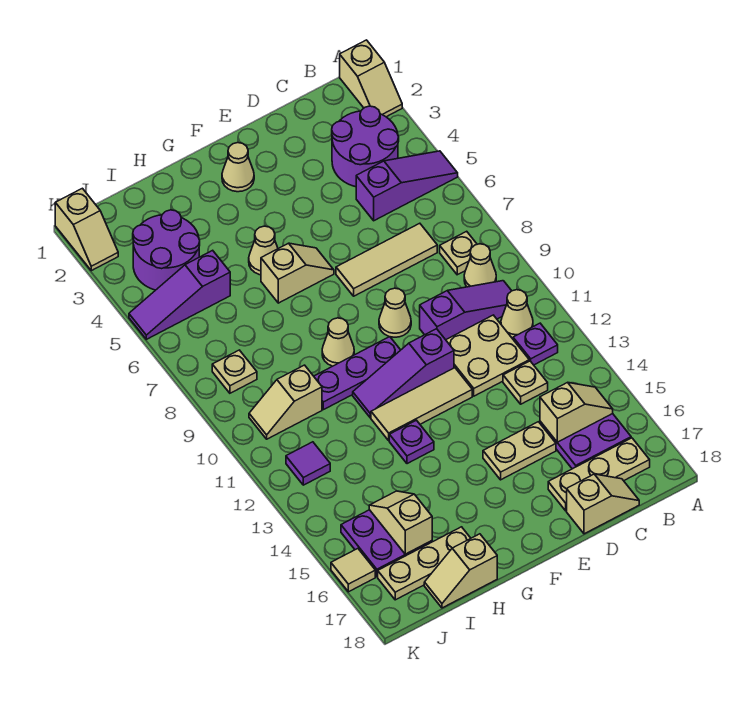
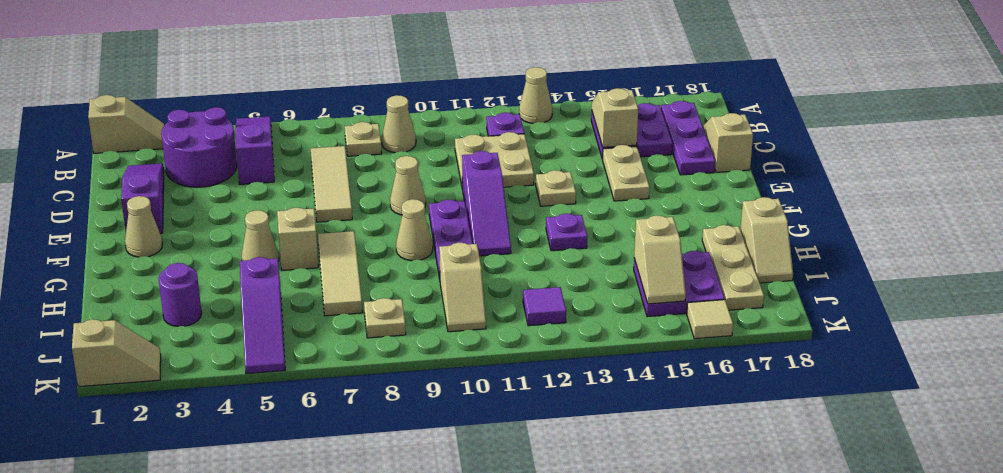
purple 1x3 slope [420,281,511,340] -> purple 1x3 slope moved to [121,163,164,233]
tan 1x1 cone [501,290,533,338] -> tan 1x1 cone moved to [519,67,552,124]
tan 1x3 plate [548,438,650,511] -> purple 1x3 plate [661,101,715,175]
tan 1x1 plate [503,361,548,404] -> tan 1x1 plate moved to [536,170,576,206]
tan 1x3 tile [371,368,472,440] -> tan 1x3 tile moved to [318,231,362,316]
purple 2x2 round brick [133,210,200,290] -> purple 1x1 round brick [159,263,202,327]
tan 1x2 slope [369,491,432,554] -> tan 1x2 slope turned to [634,215,686,304]

